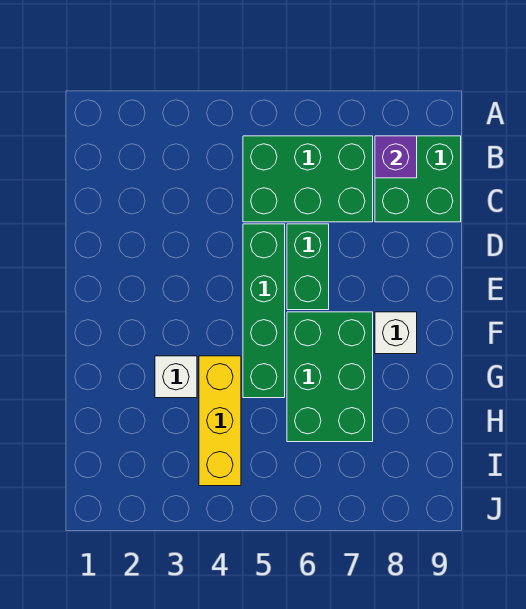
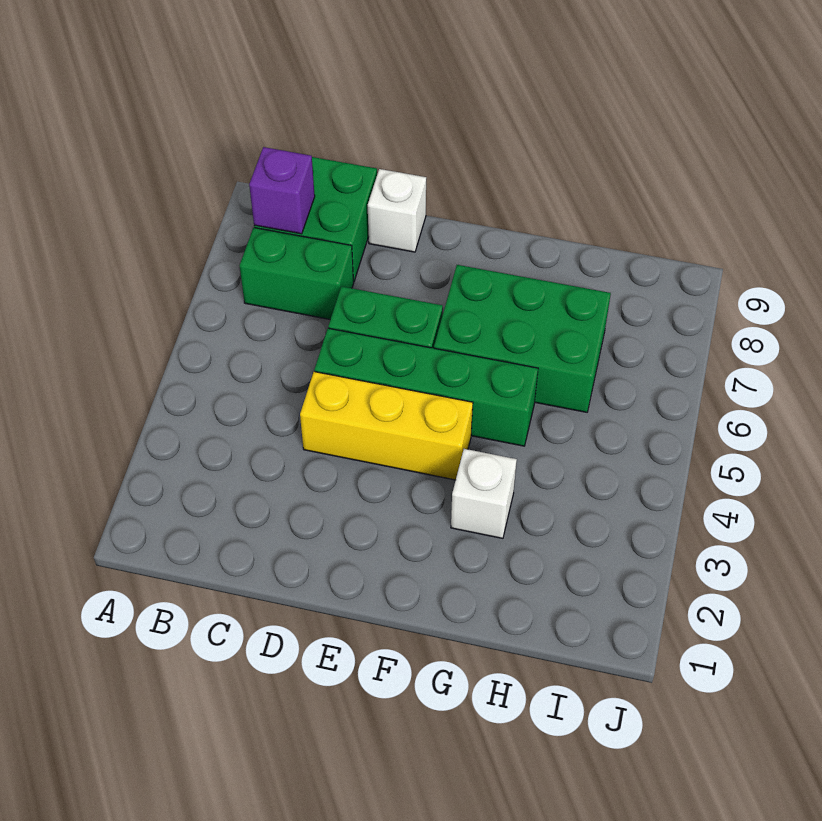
green 2x3 brick [243,136,373,222] -> green 1x2 brick [240,228,354,319]
white 1x1 brick [375,312,417,354] -> white 1x1 brick moved to [368,169,426,252]
yellow 1x3 brick [199,356,241,486] -> yellow 1x3 brick moved to [300,372,473,480]

